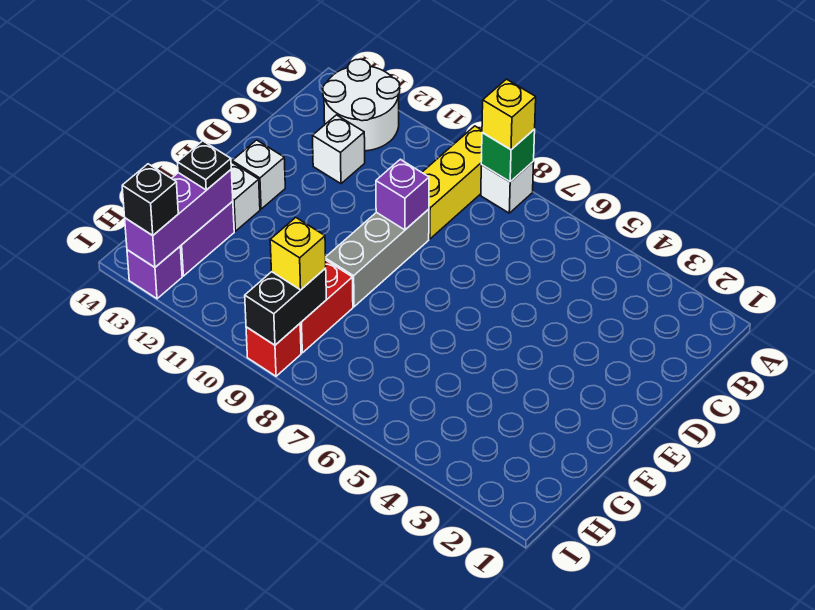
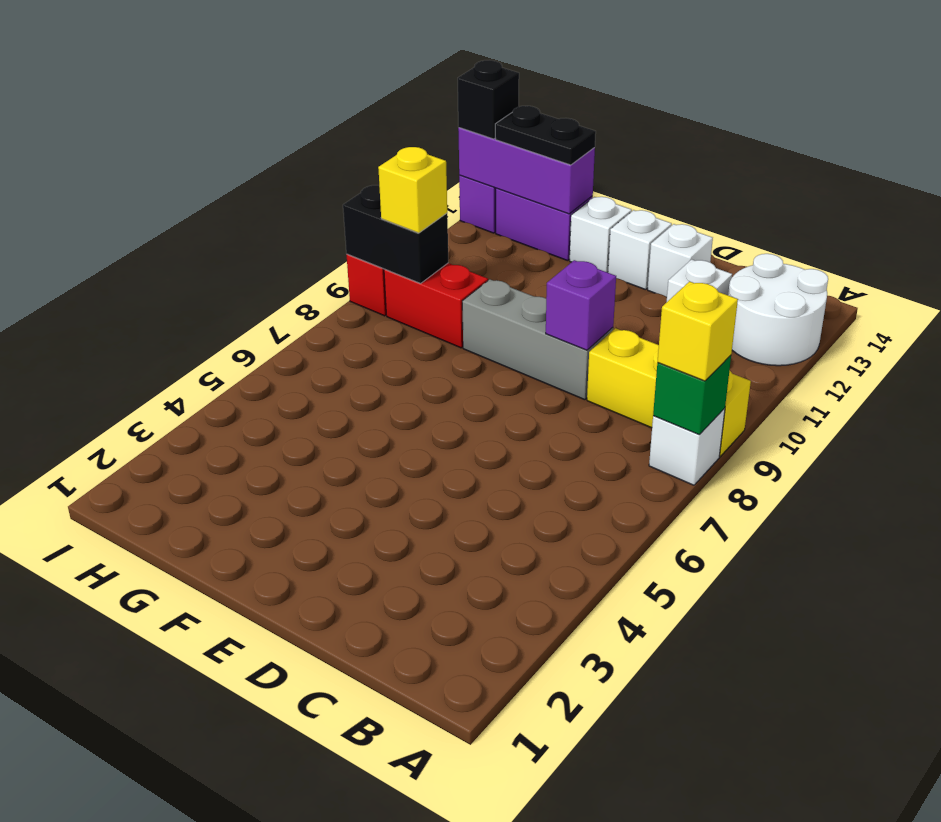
none -> white 1x1 brick [648,224,713,297]
black 1x1 plate [178,141,231,190] -> black 1x2 plate [495,106,596,165]

